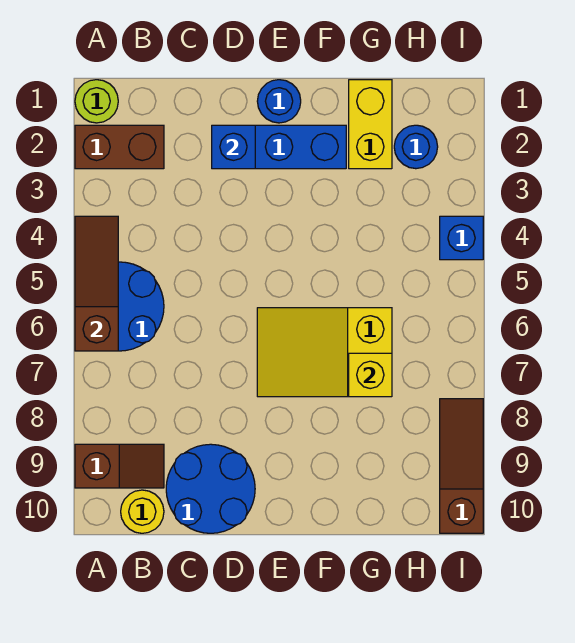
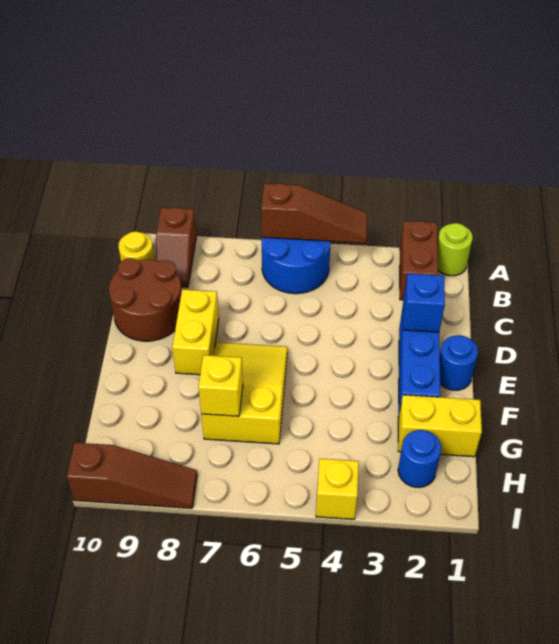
blue 2x2 round brick [166,444,255,533] -> brown 2x2 round brick [109,258,182,341]
none -> yellow 1x2 brick [172,289,219,375]
blue 1x1 brick [440,216,483,260] -> yellow 1x1 brick [316,459,359,519]

